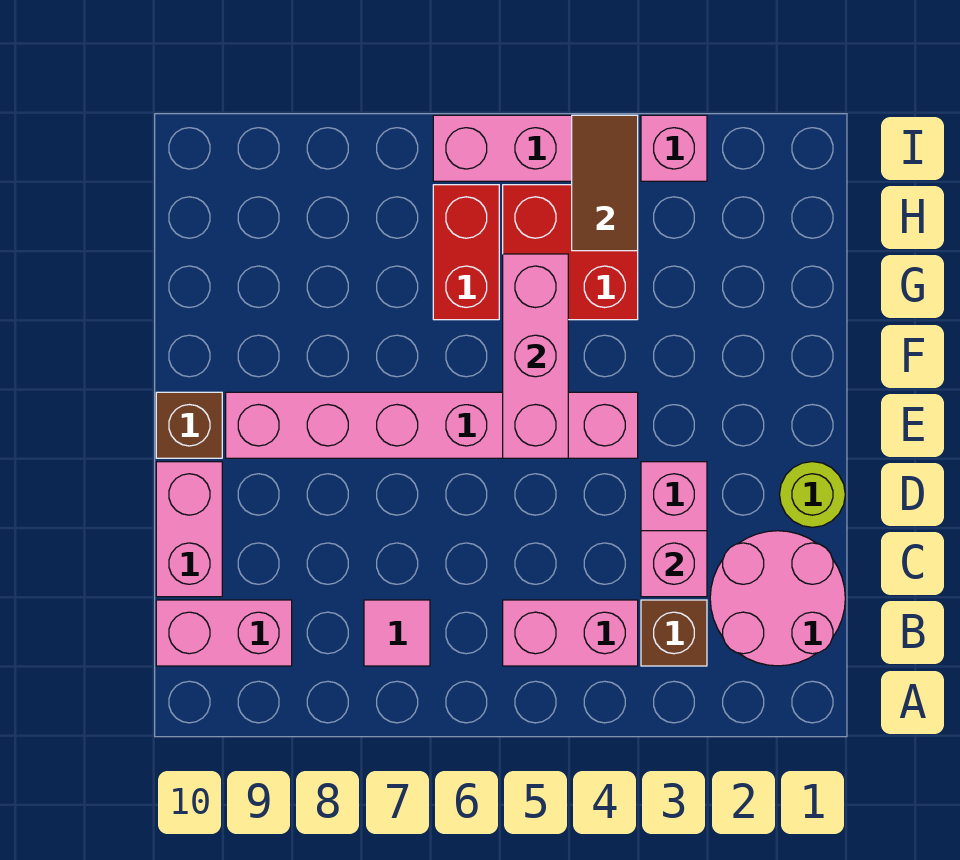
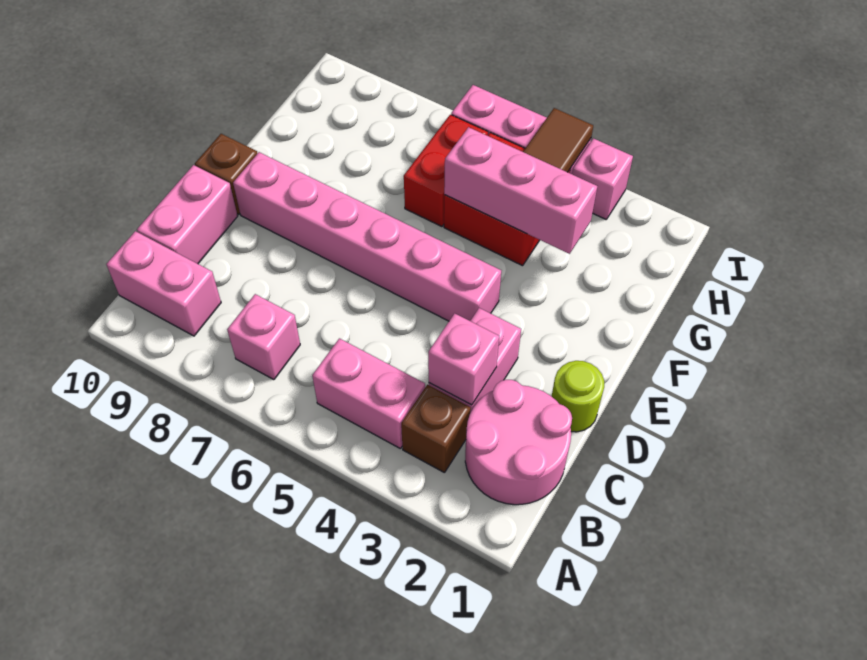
pink 1x1 tile [364,600,430,666] -> pink 1x1 brick [227,294,300,380]
pink 1x3 brick [503,254,568,458] -> pink 1x3 brick turned to [444,127,597,254]

